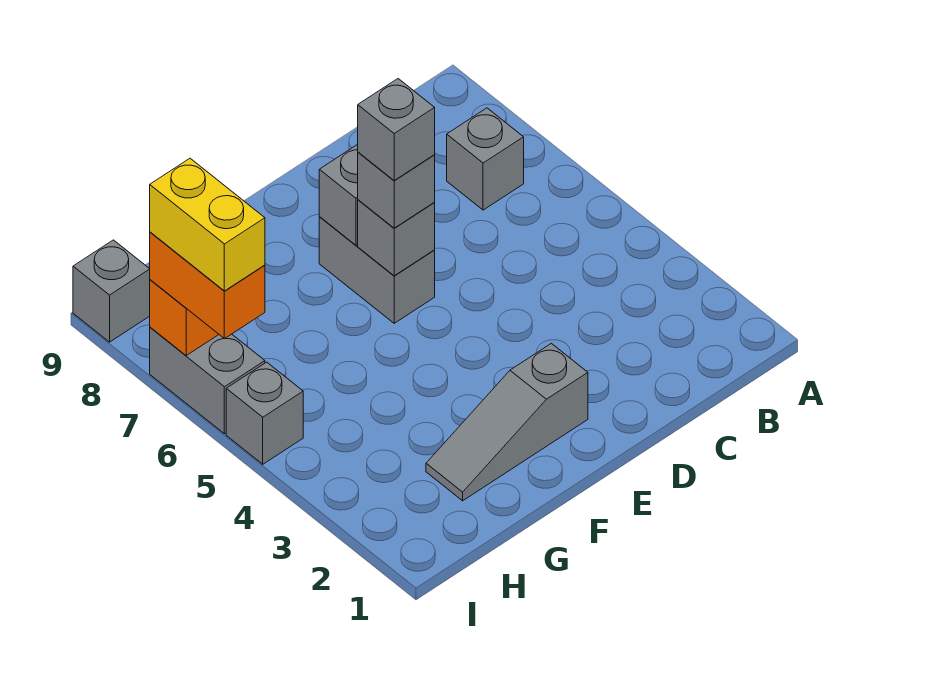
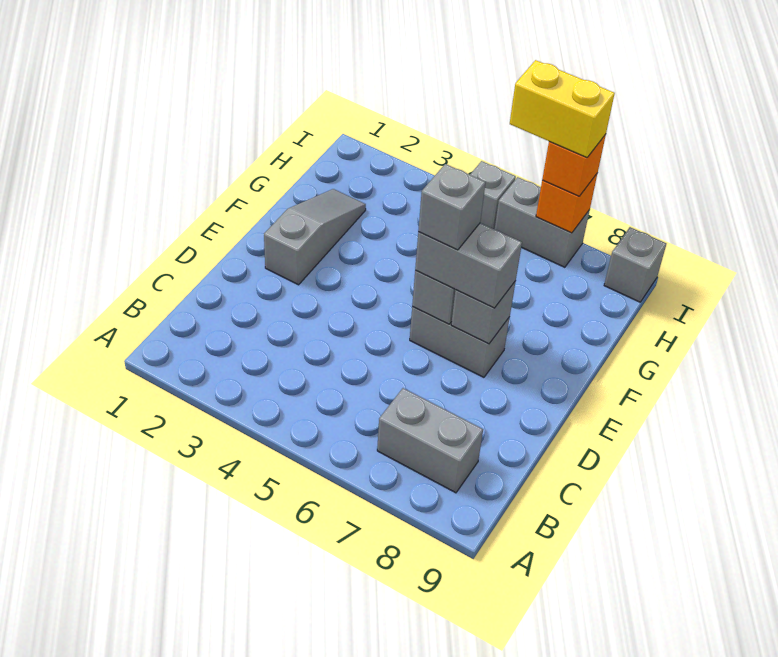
grey 1x1 brick [447,108,524,210] -> grey 1x2 brick [377,388,483,493]
grey 1x1 brick [358,152,435,228] -> grey 1x2 brick [415,223,522,308]
orange 1x2 brick [150,232,265,339] -> orange 1x1 brick [542,134,606,196]

